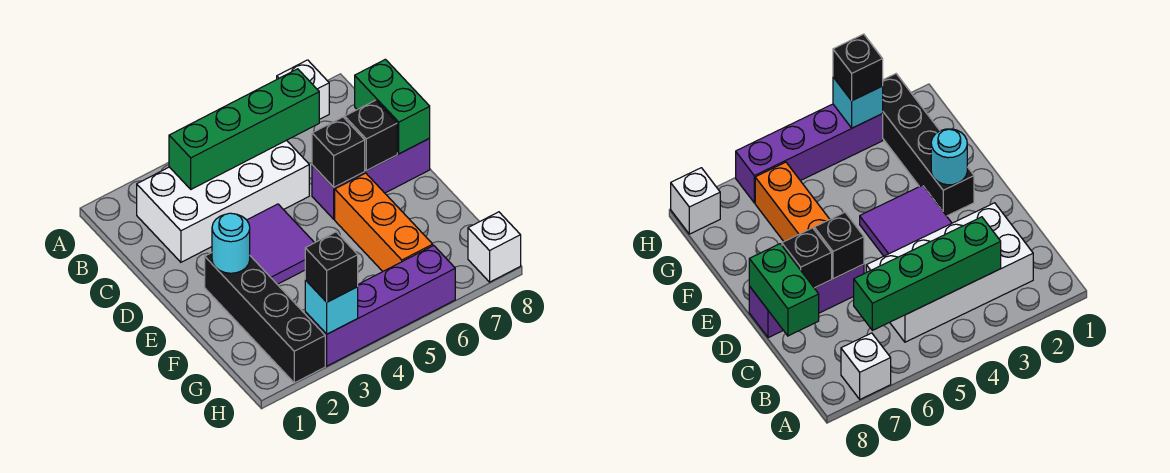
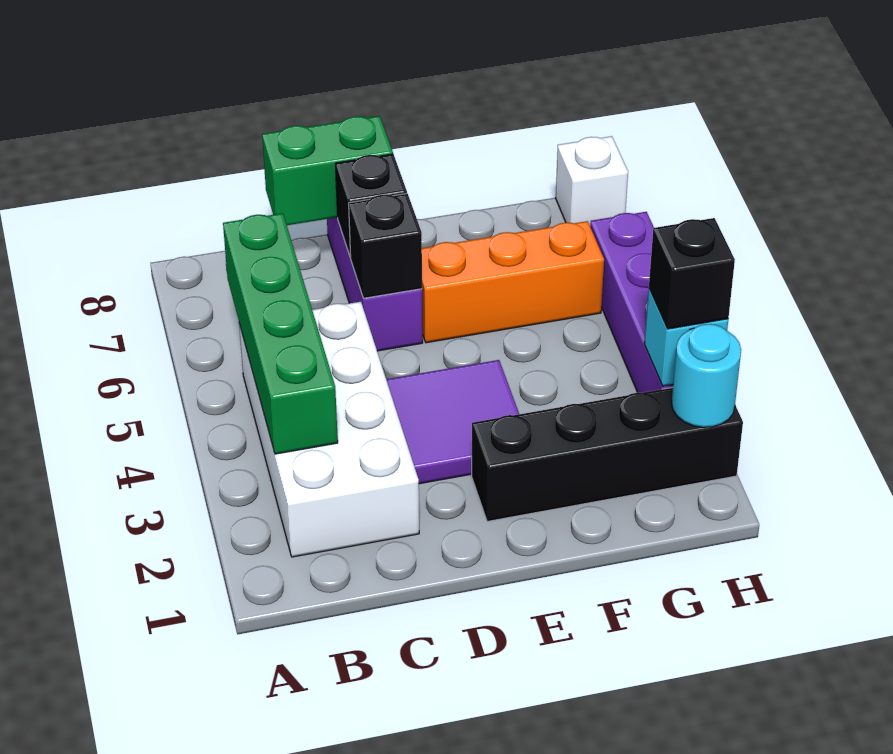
white 1x1 brick [277,60,329,119] -> none
cyan 1x1 round brick [212,213,250,273] -> cyan 1x1 round brick moved to [672,324,741,427]

